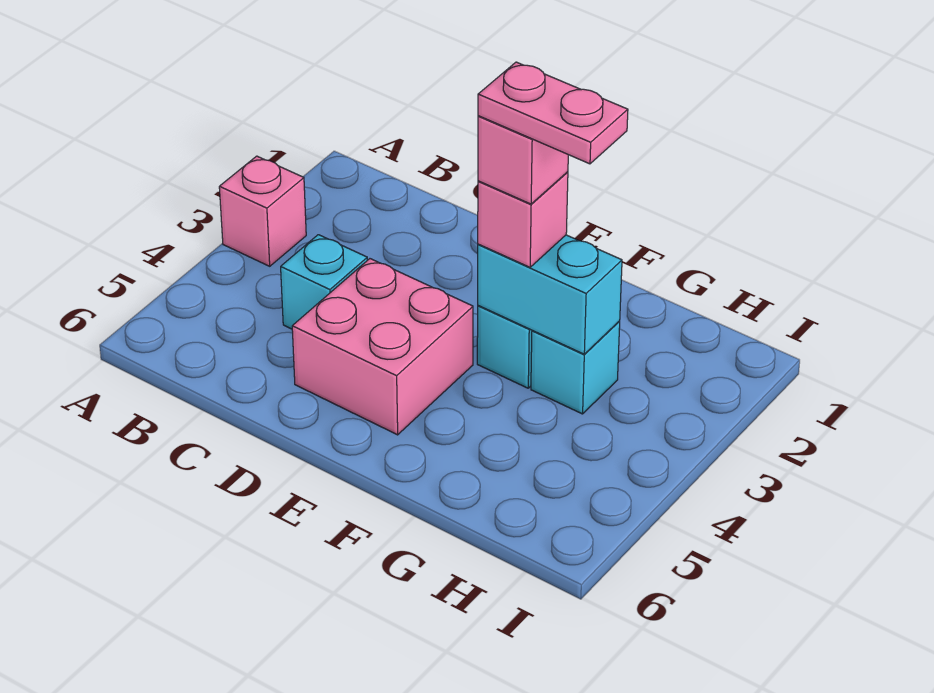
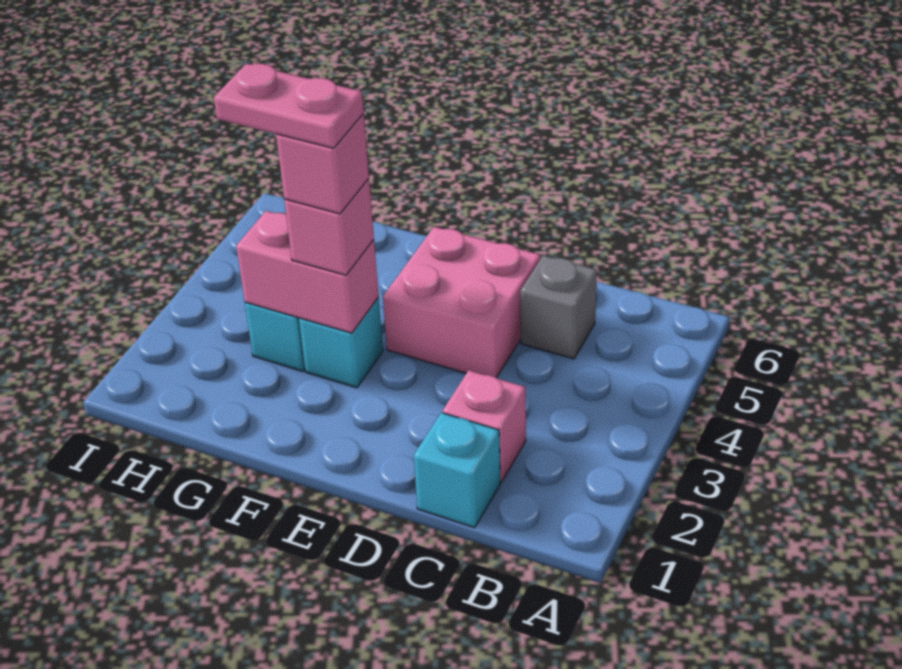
pink 1x1 brick [219,156,306,266] -> pink 1x1 brick moved to [442,370,526,482]
cyan 1x1 brick [281,235,367,329] -> cyan 1x1 brick moved to [414,413,500,528]
none -> grey 1x1 brick [520,255,597,359]
cyan 1x2 brick [478,235,622,354] -> pink 1x2 brick [236,211,379,333]

